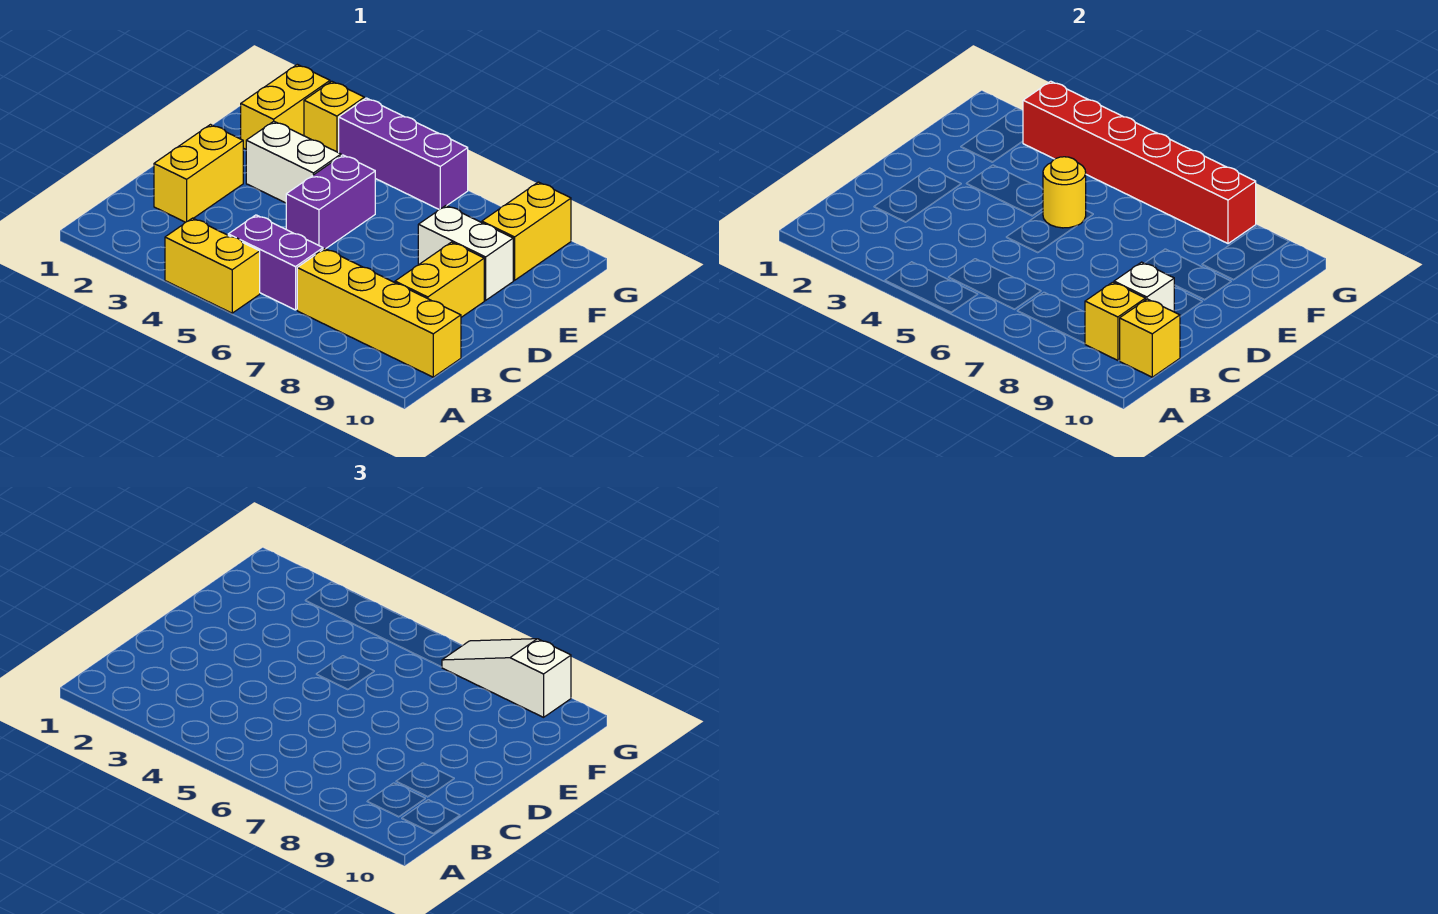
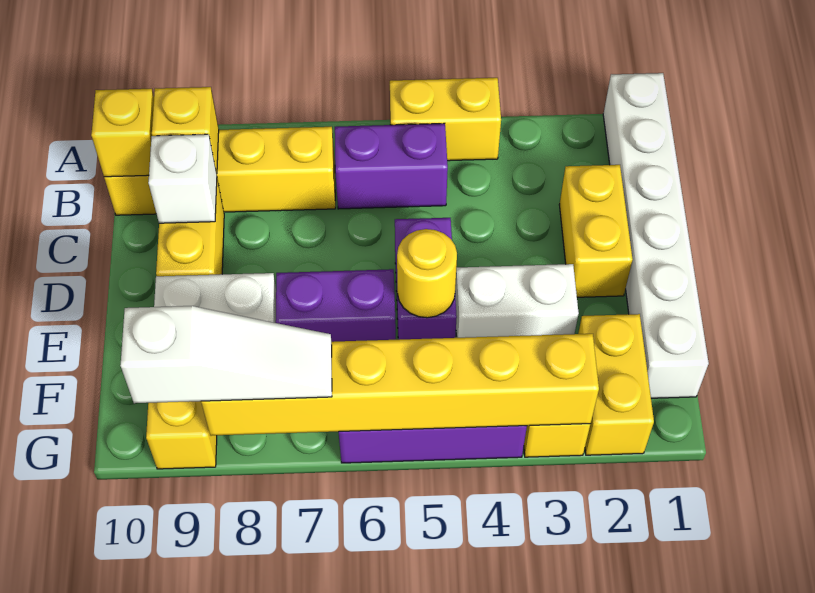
none -> white 1x6 brick [603,73,709,398]
none -> purple 1x2 brick [276,269,396,342]
red 1x6 brick [1023,81,1256,244] -> yellow 1x6 brick [201,334,599,436]

